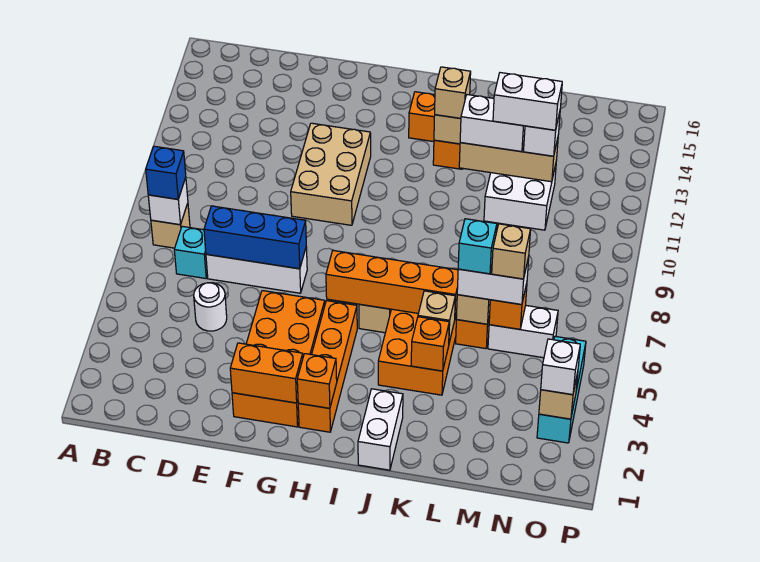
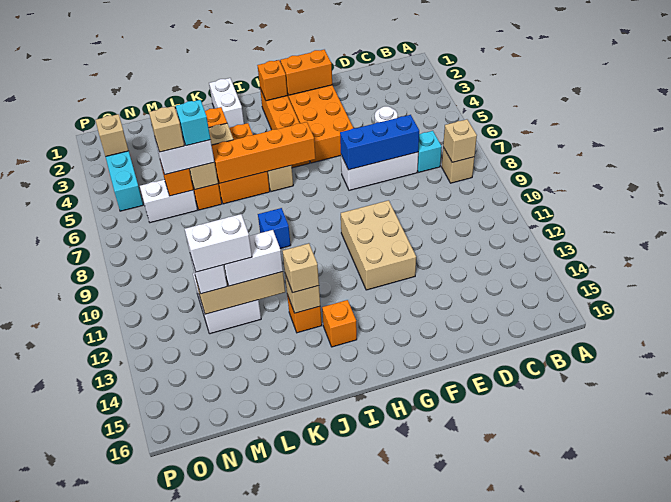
white 1x1 brick [148,178,188,225] -> tan 1x1 brick [443,119,477,162]
blue 1x1 brick [146,146,186,199] -> blue 1x1 brick moved to [258,208,291,248]
white 1x1 brick [541,339,580,395] -> none

